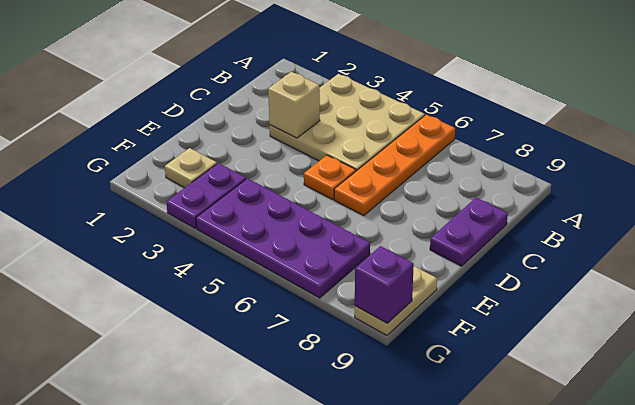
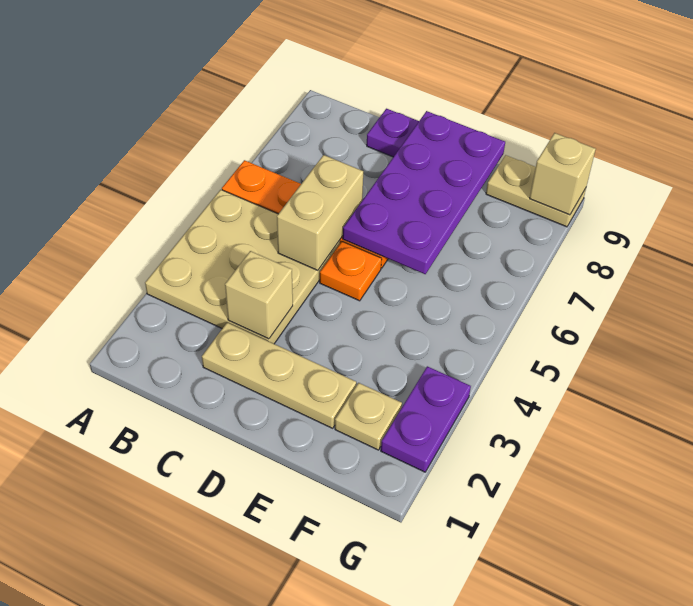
none -> tan 1x3 plate [202,323,356,428]
none -> tan 1x2 brick [277,155,363,270]
purple 1x2 plate [166,163,246,228] -> purple 1x2 plate turned to [381,366,471,472]
purple 2x4 plate [196,178,370,298] -> purple 2x4 plate moved to [343,111,505,274]
purple 1x1 brick [355,246,414,323] -> tan 1x1 brick [530,133,596,215]

